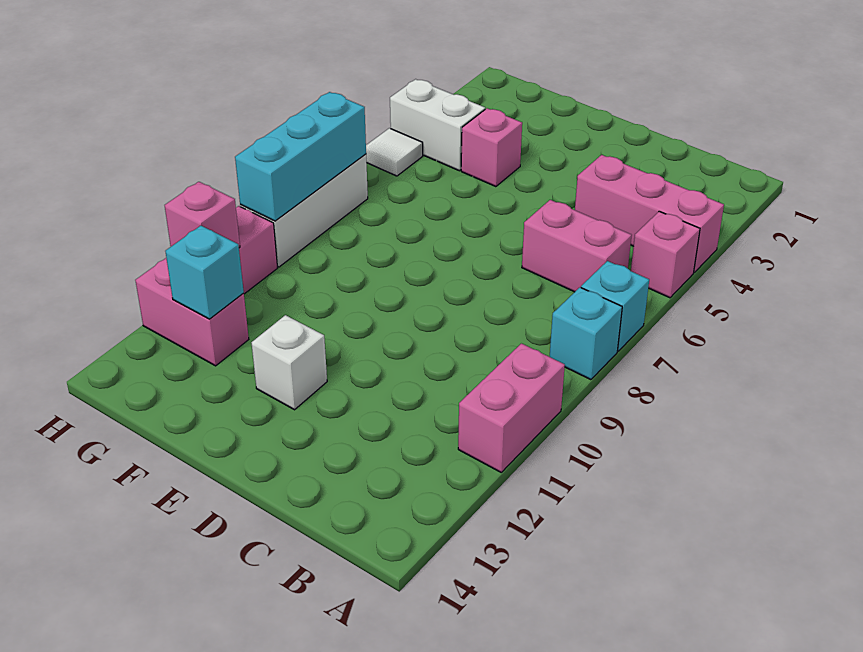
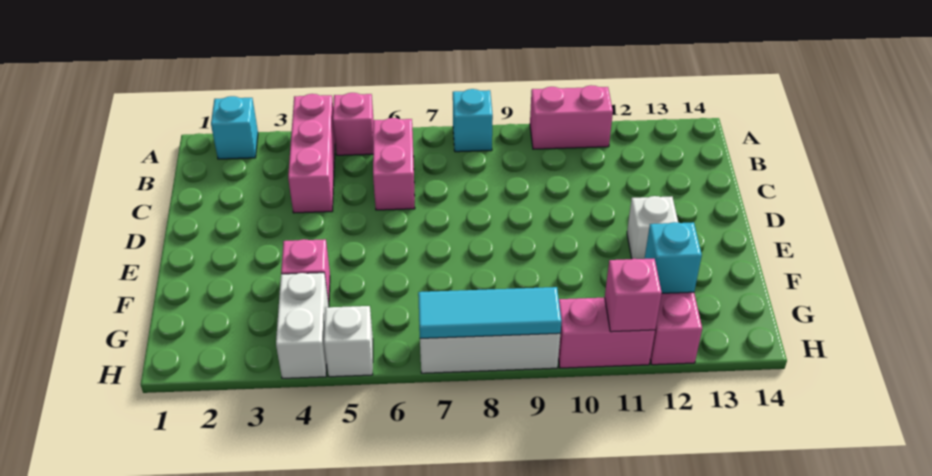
cyan 1x1 brick [581,261,649,351] -> cyan 1x1 brick moved to [211,96,258,159]
white 1x1 tile [366,128,423,176] -> white 1x1 brick [324,306,373,377]
cyan 1x3 brick [235,92,366,221] -> cyan 1x3 tile [418,287,561,338]

